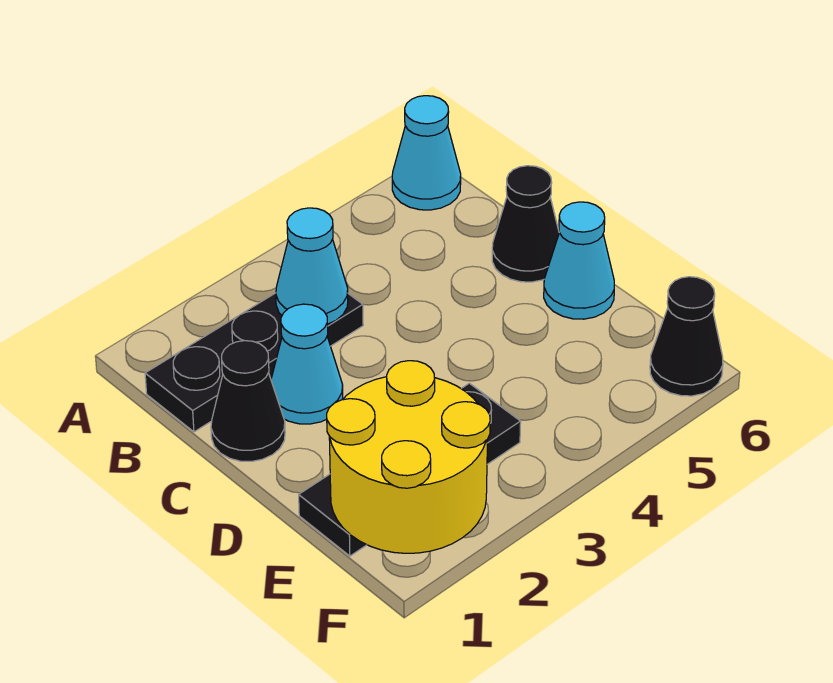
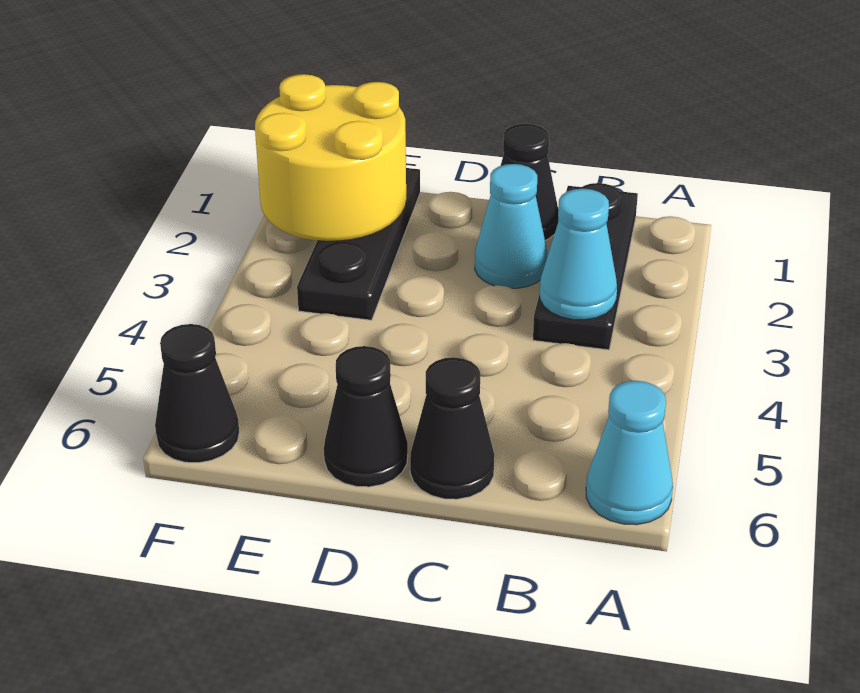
cyan 1x1 cone [544,202,614,319] -> black 1x1 cone [324,346,408,487]

